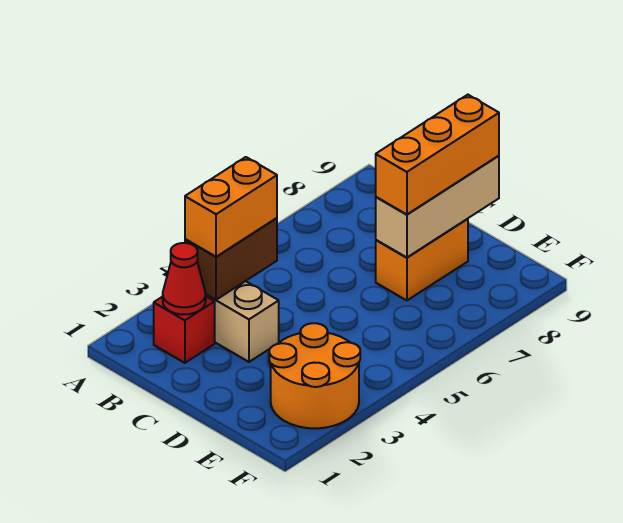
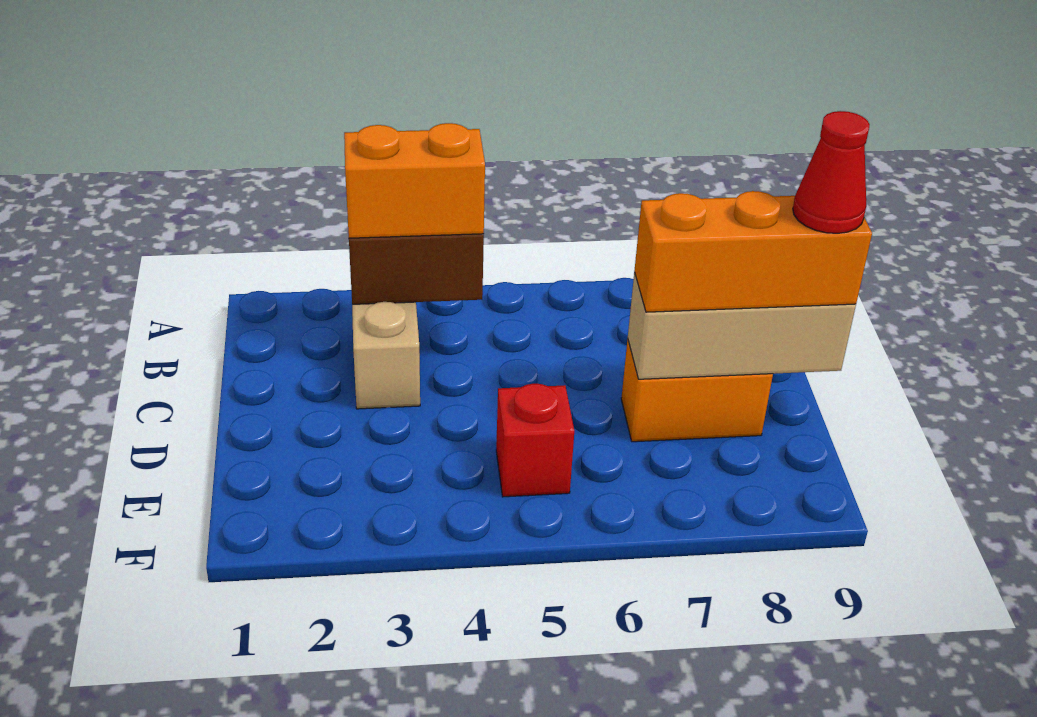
red 1x1 brick [154,297,215,363] -> red 1x1 brick moved to [496,384,574,497]
red 1x1 cone [163,243,206,315] -> red 1x1 cone moved to [793,111,870,233]
orange 2x2 round brick [269,323,360,428] -> none

